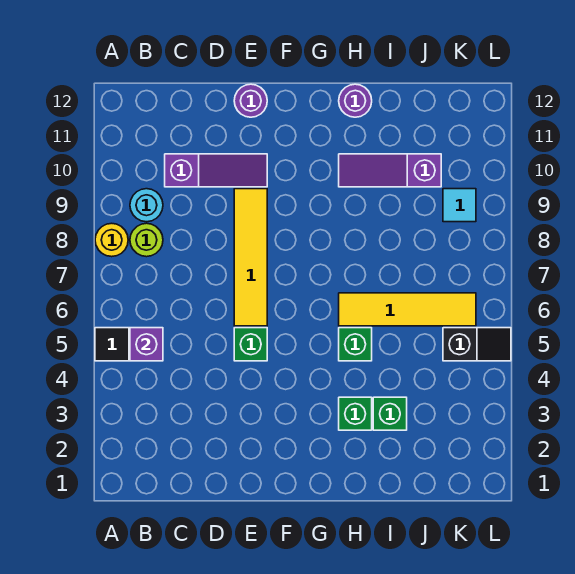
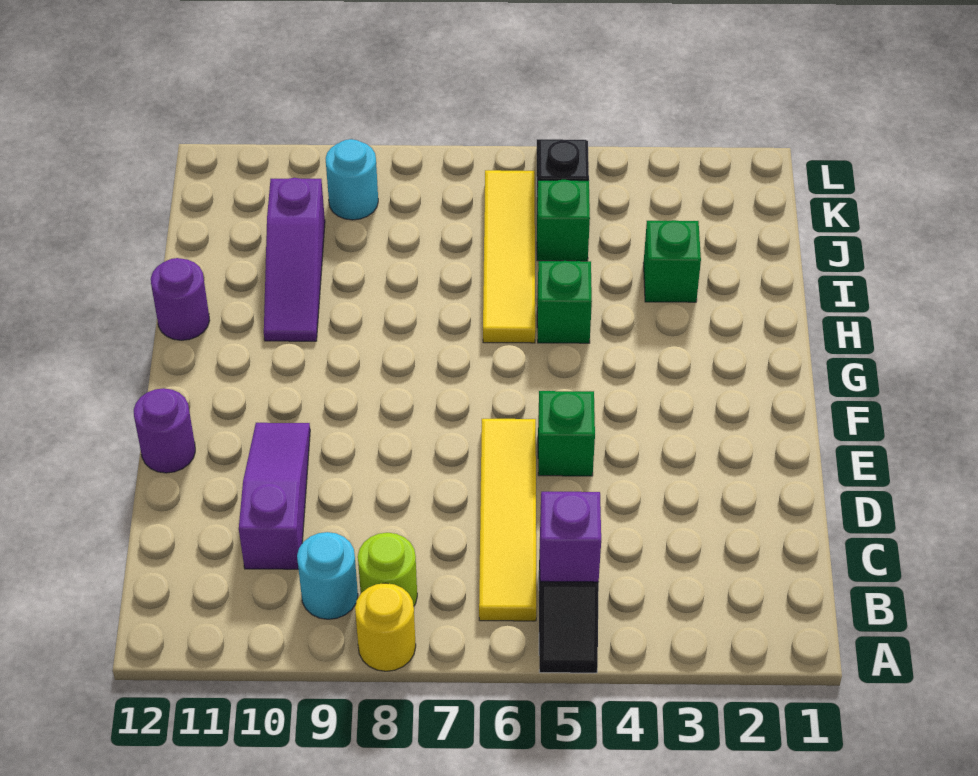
yellow 1x4 tile [234,189,267,326] -> yellow 1x4 tile turned to [479,419,536,621]
green 1x1 brick [339,397,372,430] -> green 1x1 brick moved to [537,180,590,261]
cyan 1x1 tile [443,189,476,222] -> cyan 1x1 round brick [326,139,378,220]

